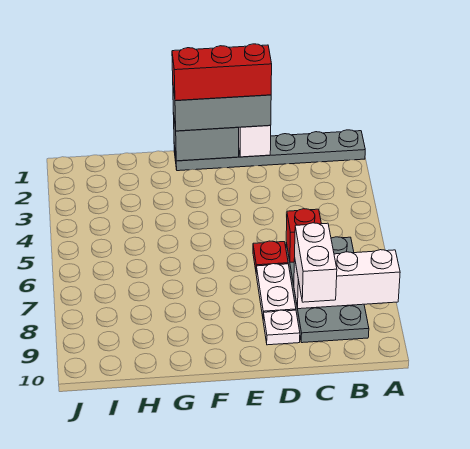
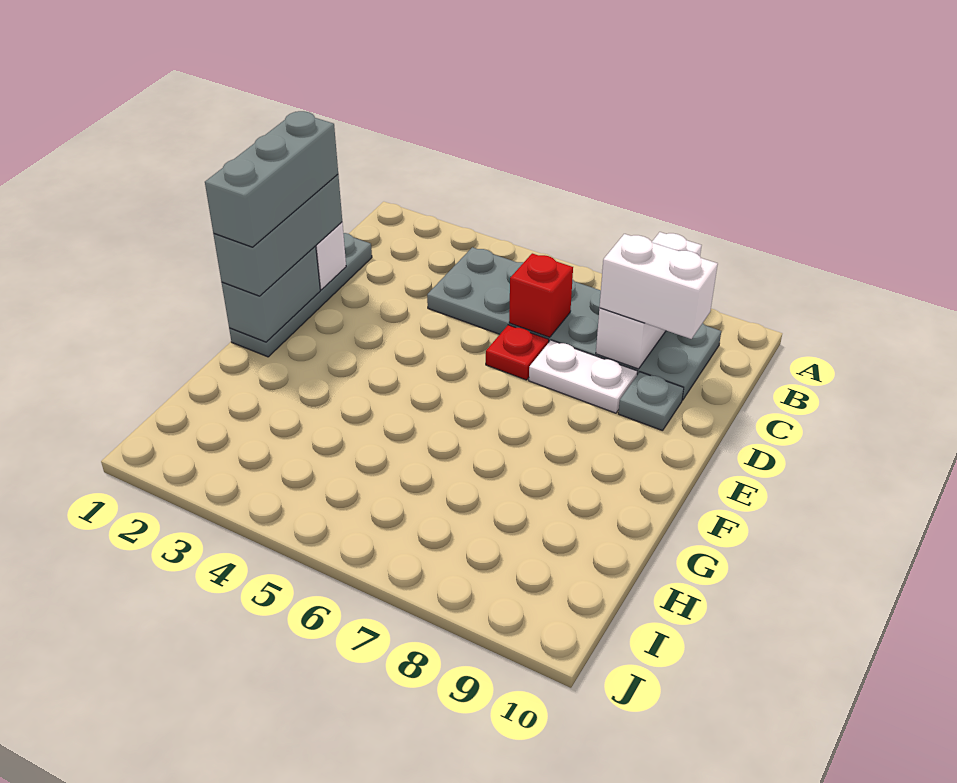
grey 1x6 plate [174,130,365,171] -> grey 1x4 plate [229,233,372,357]
grey 2x4 plate [286,237,369,343] -> grey 2x6 plate [427,247,721,400]
red 1x3 brick [172,44,272,101] -> grey 1x3 brick [205,111,338,247]
white 1x1 plate [263,310,300,345] -> grey 1x1 plate [618,372,684,431]

